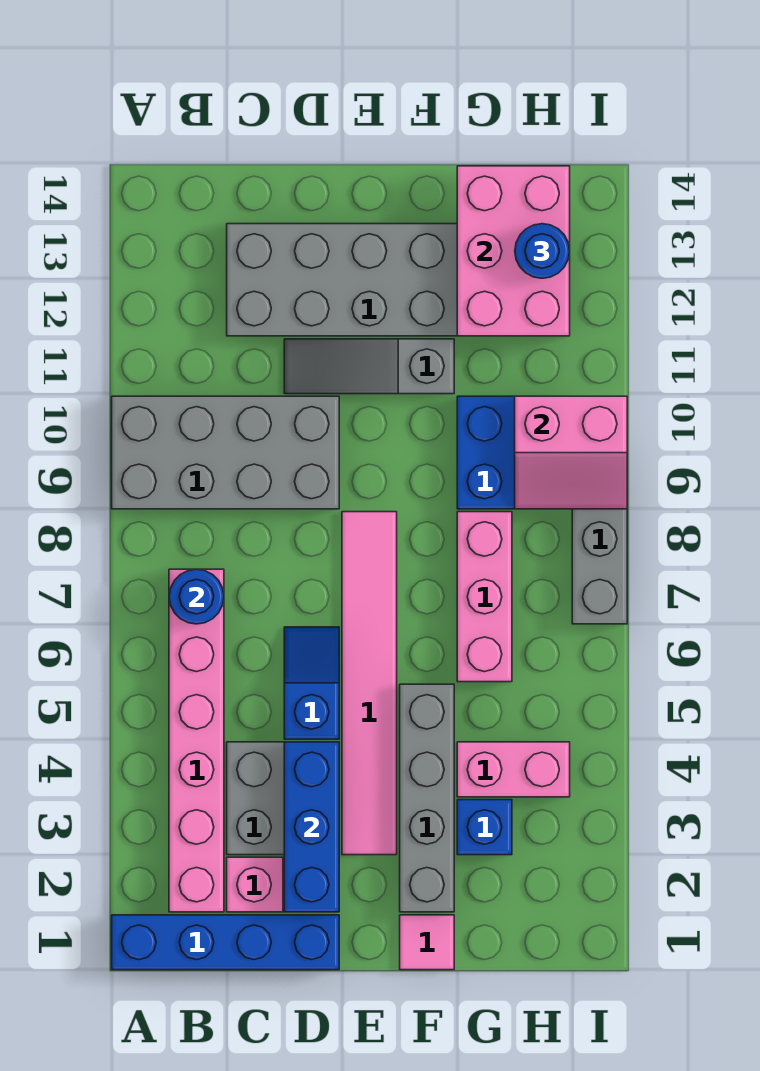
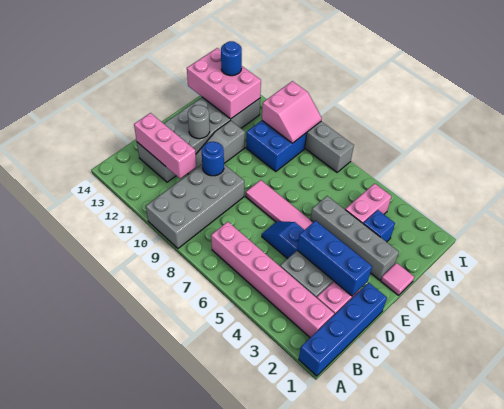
blue 1x1 round brick [169,569,224,624] -> blue 1x1 round brick moved to [202,142,224,176]
none -> grey 1x1 round brick [188,105,210,139]
pink 1x3 brick [457,512,512,682] -> pink 1x3 brick moved to [134,113,196,179]

